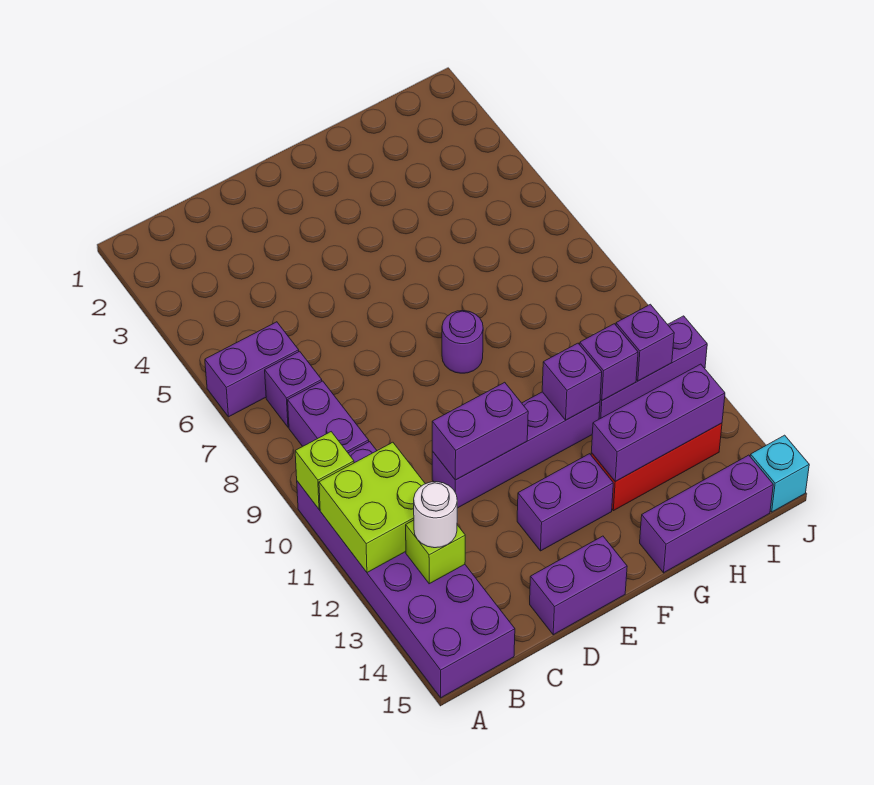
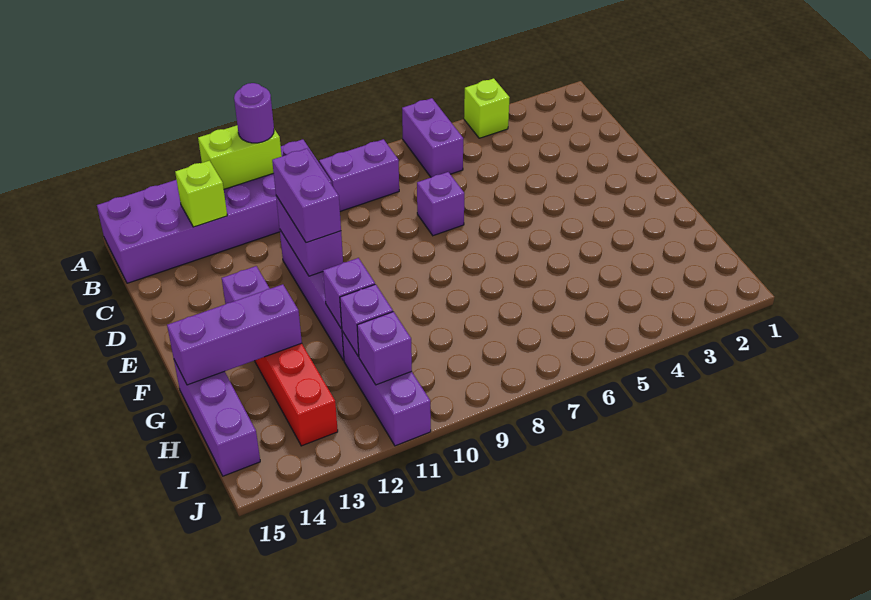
lime 1x1 brick [295,432,354,509] -> lime 1x1 brick moved to [464,78,510,138]
lime 2x2 brick [319,442,425,573] -> lime 1x2 brick [198,125,282,189]
purple 1x1 brick [265,351,322,427] -> purple 1x1 brick moved to [417,172,464,236]
white 1x1 round brick [414,482,457,548] -> none
purple 1x2 brick [530,536,627,635] -> purple 1x2 brick moved to [272,149,341,243]
purple 1x1 round brick [442,311,483,373] -> purple 1x1 round brick moved to [234,83,274,143]
purple 1x3 brick [592,364,725,481] -> purple 1x3 brick turned to [167,284,302,385]
cyan 1x1 brick [750,435,809,512] -> none

